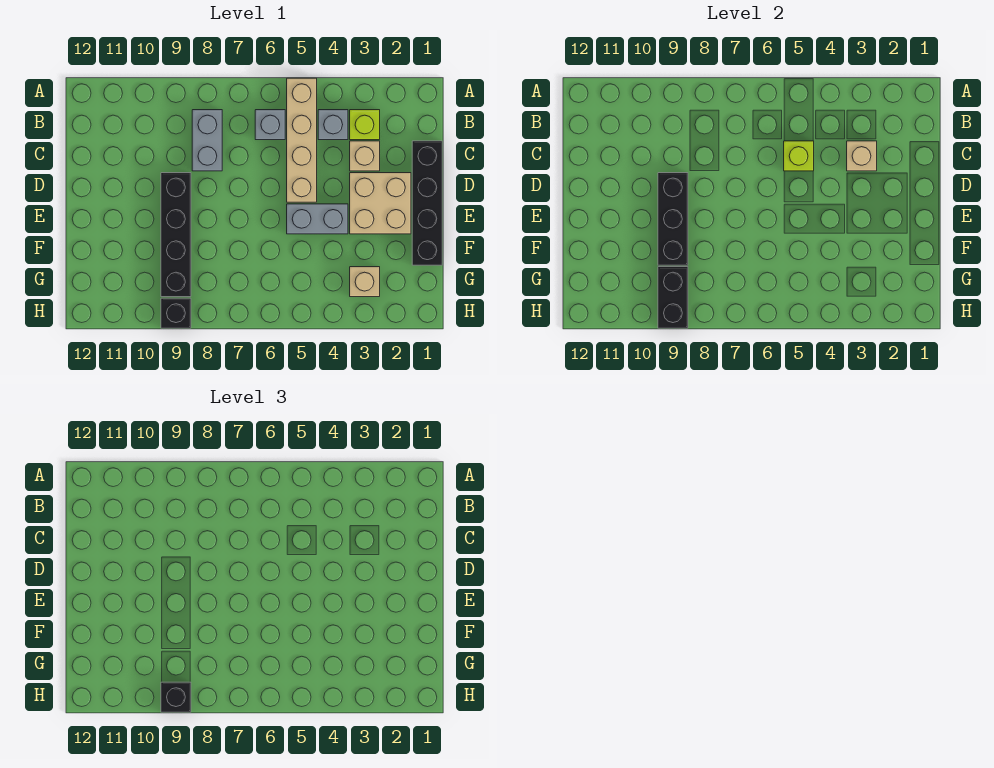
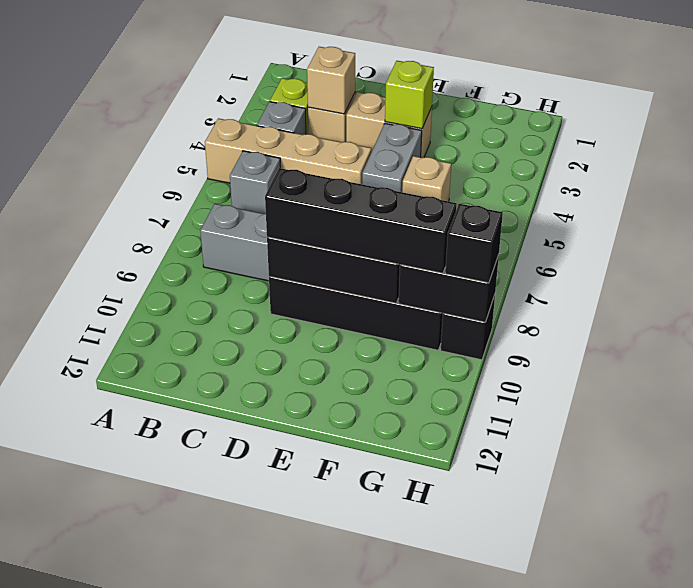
black 1x4 brick [412,141,442,265] -> black 1x4 brick moved to [265,168,457,273]
lime 1x1 brick [784,141,814,171] -> lime 1x1 brick moved to [385,61,434,129]
tan 2x2 brick [350,173,411,234] -> tan 1x2 brick [346,92,432,158]
tan 1x1 brick [350,267,380,297] -> tan 1x1 brick moved to [402,156,451,201]

